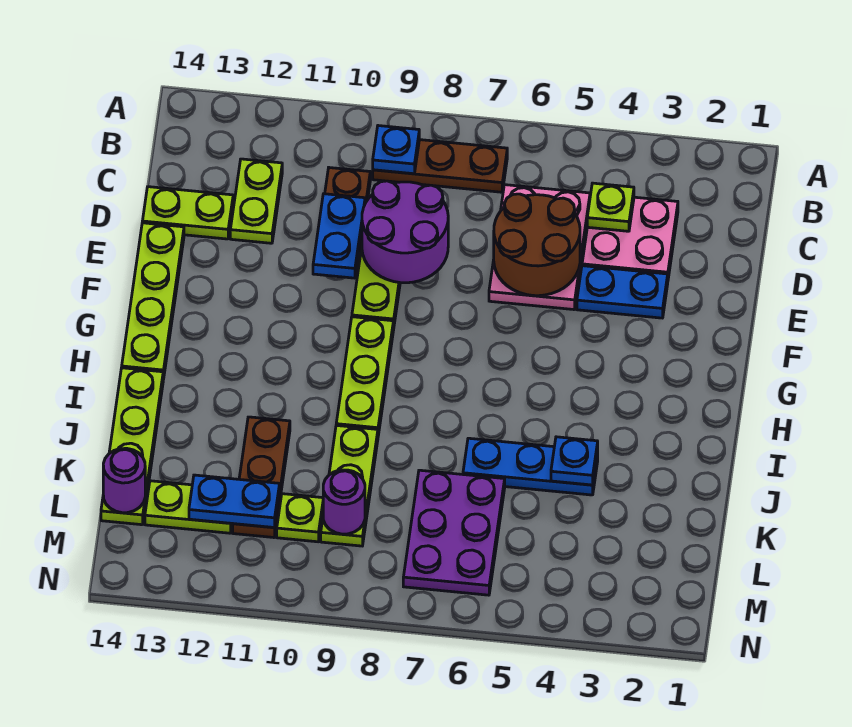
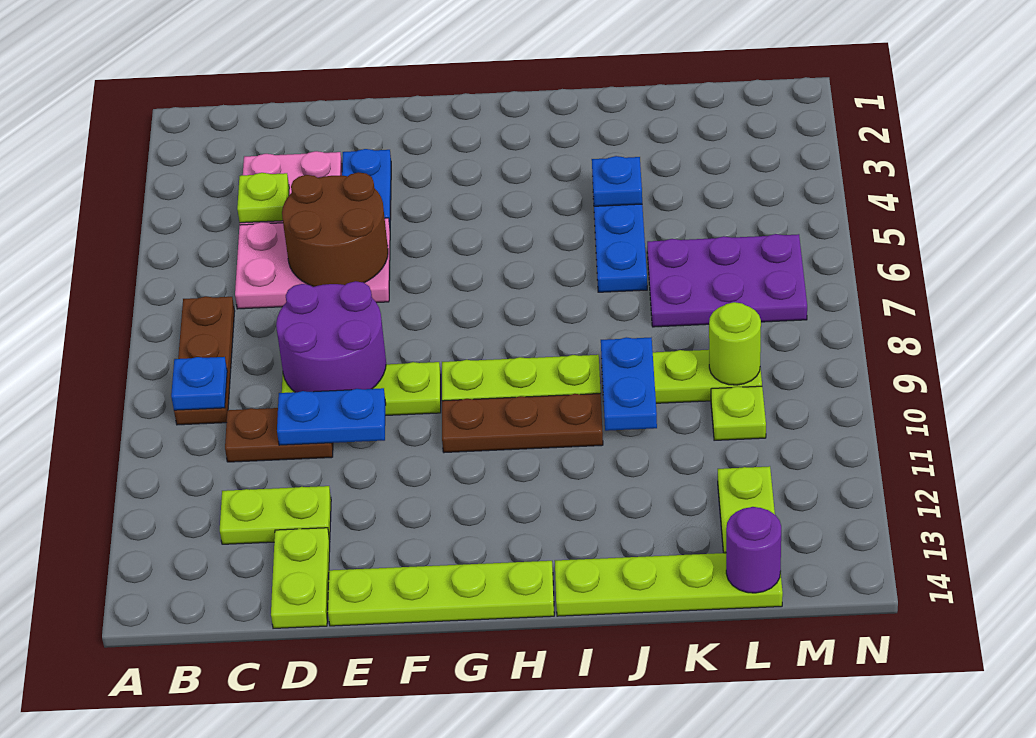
brown 1x3 plate [233,417,290,538] -> brown 1x3 plate moved to [442,393,603,453]
purple 1x1 round brick [323,470,365,534] -> lime 1x1 round brick [709,302,761,385]
blue 1x2 plate [189,475,280,528] -> blue 1x2 plate moved to [601,337,657,431]

